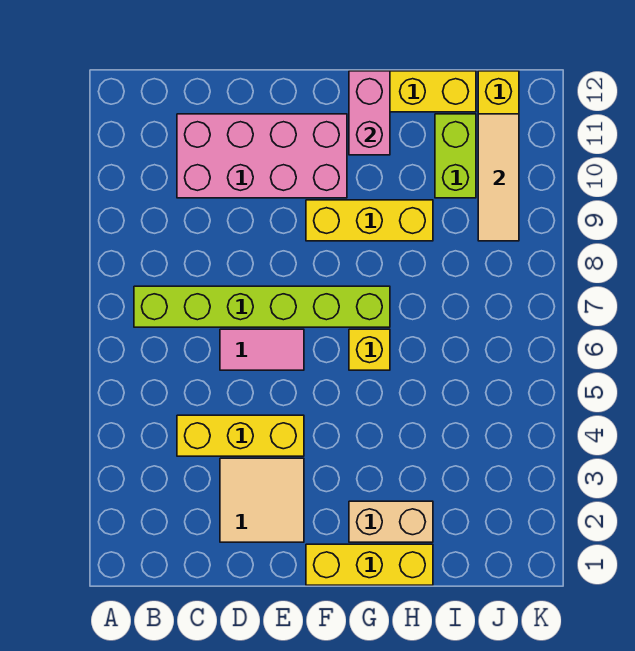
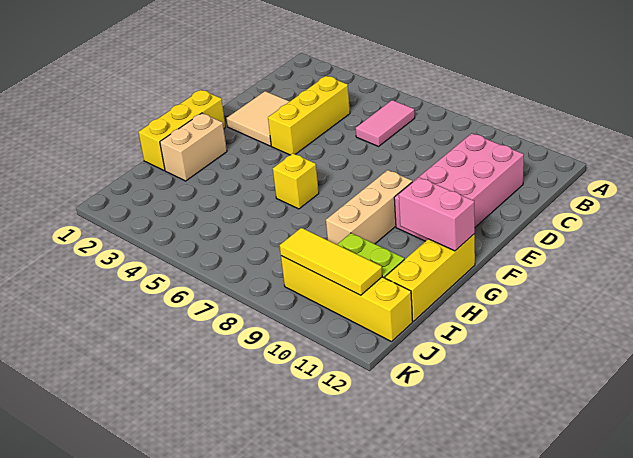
lime 1x6 brick [134,286,390,327] -> none
pink 1x2 tile [220,329,304,370] -> pink 1x2 tile moved to [356,100,415,146]
yellow 1x3 brick [306,200,433,241] -> tan 1x3 brick [326,170,412,244]
tan 1x3 tile [478,114,519,241] -> yellow 1x3 tile [280,228,382,295]

